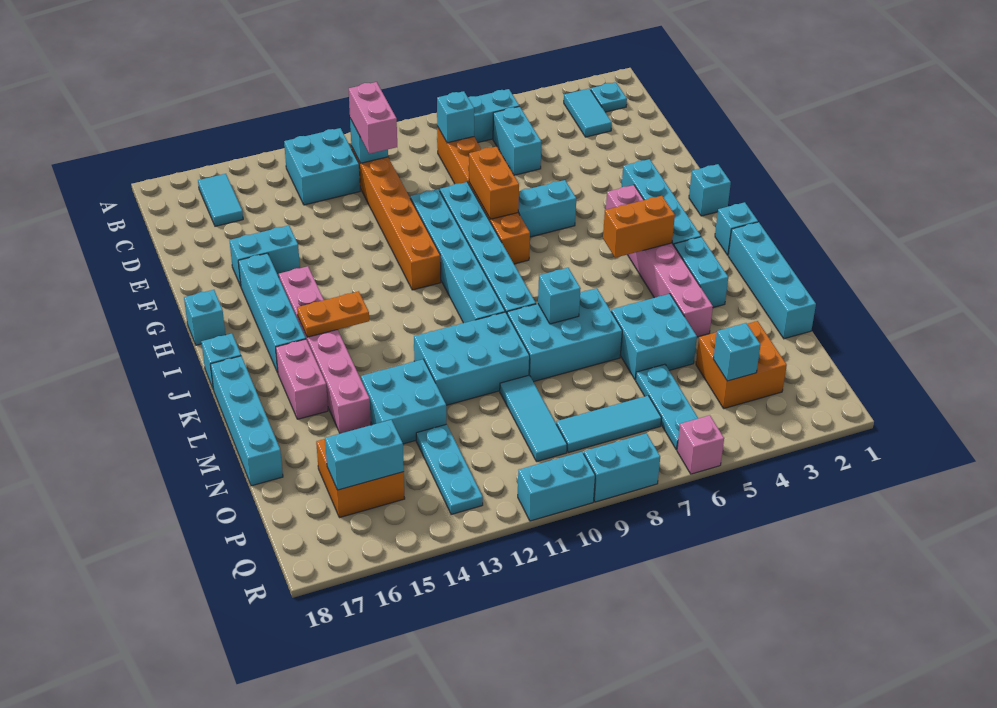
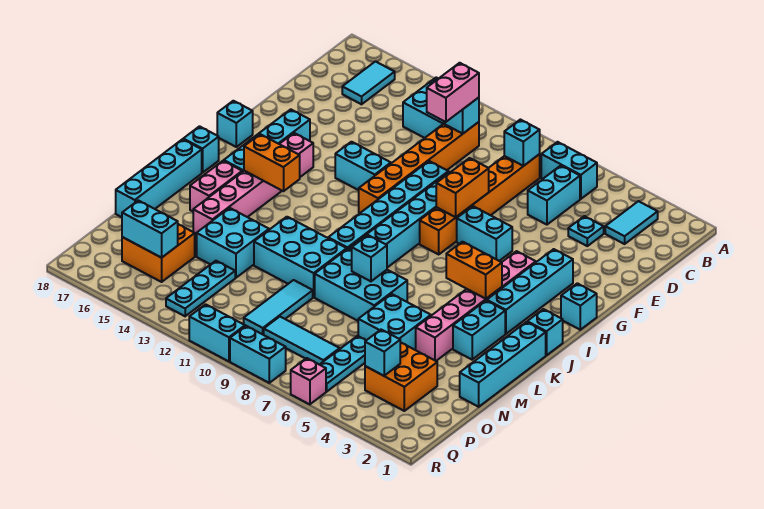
cyan 1x1 plate [591,82,627,112] -> cyan 1x1 plate moved to [568,216,604,246]
cyan 1x2 brick [229,225,300,286] -> cyan 1x2 brick moved to [335,142,391,190]
orange 1x2 plate [297,291,369,337] -> orange 1x2 brick [244,134,300,191]

